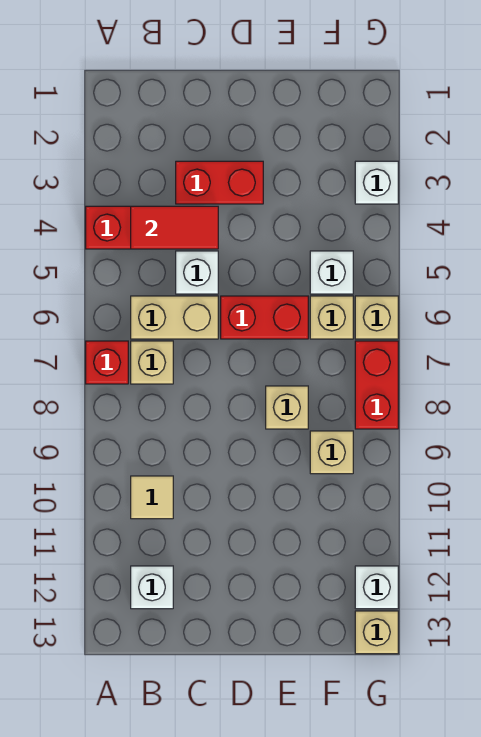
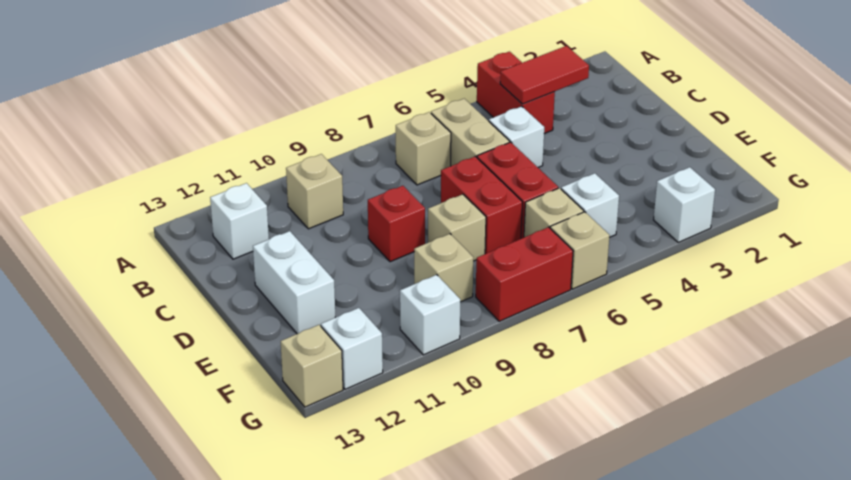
red 1x1 brick [86,341,128,384] -> red 1x1 brick moved to [368,186,425,262]
red 1x2 tile [131,206,218,249] -> red 1x2 tile turned to [500,46,589,104]
tan 1x1 tile [131,476,173,519] -> tan 1x1 brick [286,154,343,229]
red 1x2 brick [176,161,263,204] -> red 1x2 brick moved to [441,156,522,254]
none -> white 1x2 brick [253,231,335,334]
none -> white 1x1 brick [400,275,460,355]

